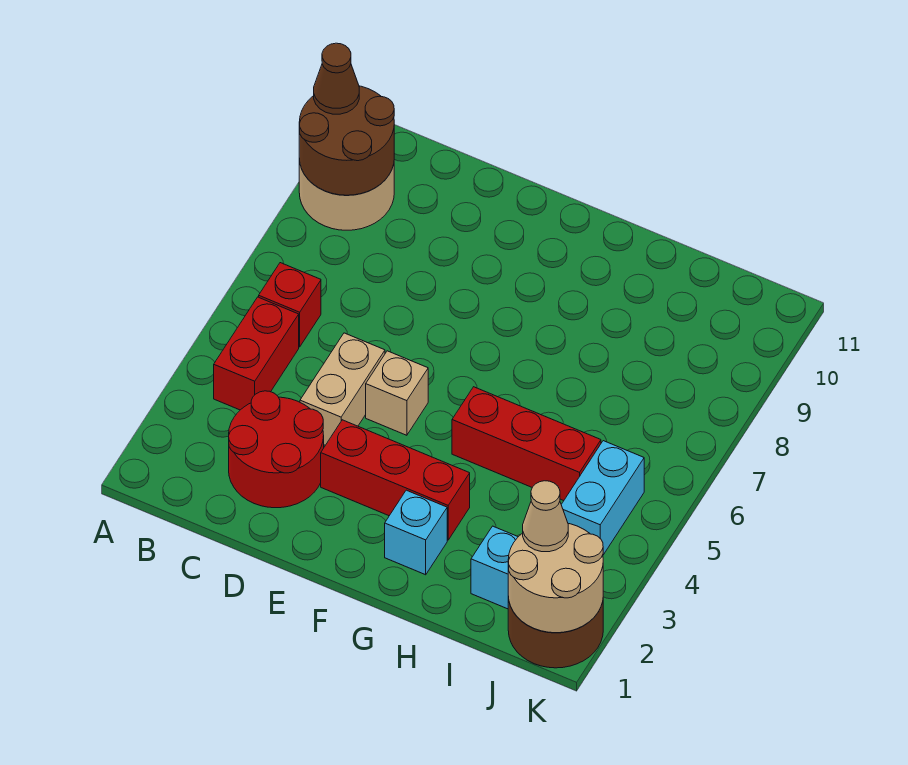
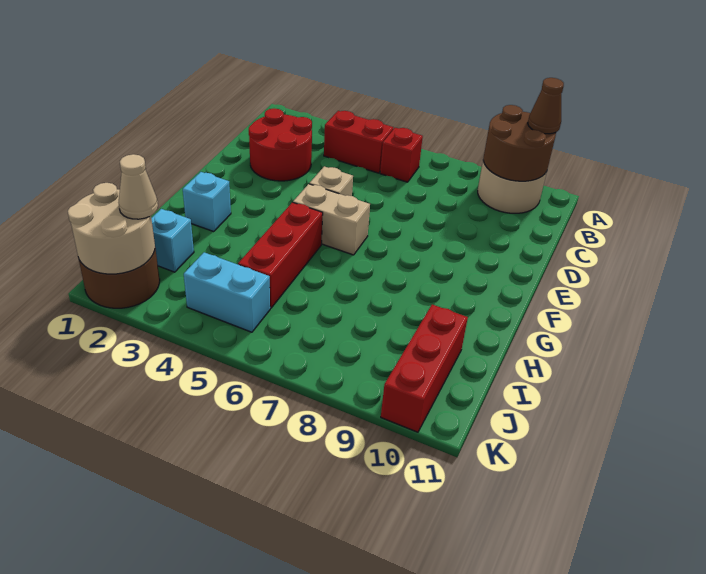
tan 1x2 brick [300,333,385,445] -> tan 1x2 brick moved to [293,184,370,255]
red 1x3 brick [321,420,470,540] -> red 1x3 brick moved to [381,305,468,432]

